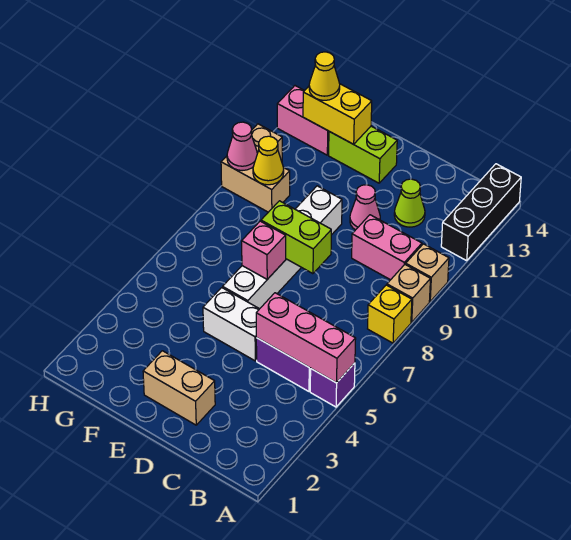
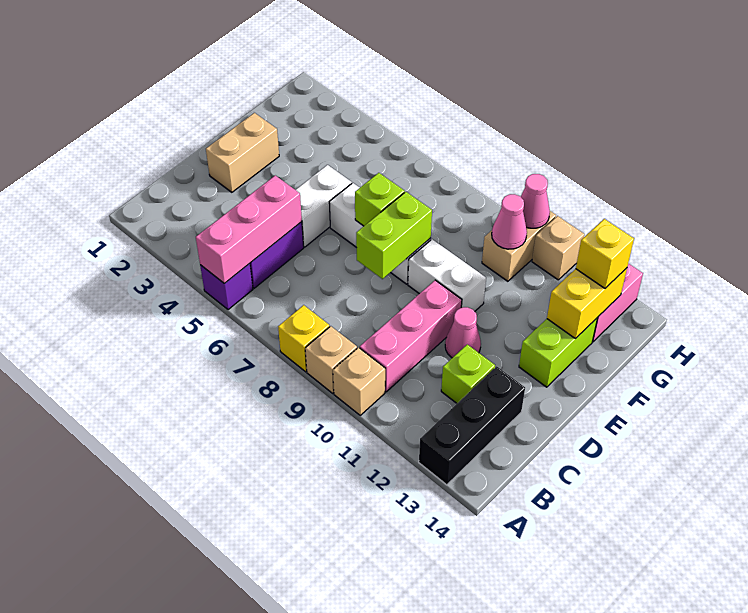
black 1x3 brick [441,164,521,261] -> black 1x3 brick turned to [419,366,525,485]
pink 1x2 brick [352,215,422,280] -> pink 1x3 brick [360,280,462,392]
lime 1x1 cone [394,179,425,227] -> lime 1x1 brick [441,345,495,403]
pink 1x1 brick [242,221,286,279] -> lime 1x1 brick [355,173,405,226]
yellow 1x1 cone [253,136,284,185] -> pink 1x1 cone [492,194,527,249]
yellow 1x1 cone [309,52,340,100] -> yellow 1x1 brick [576,219,634,288]

